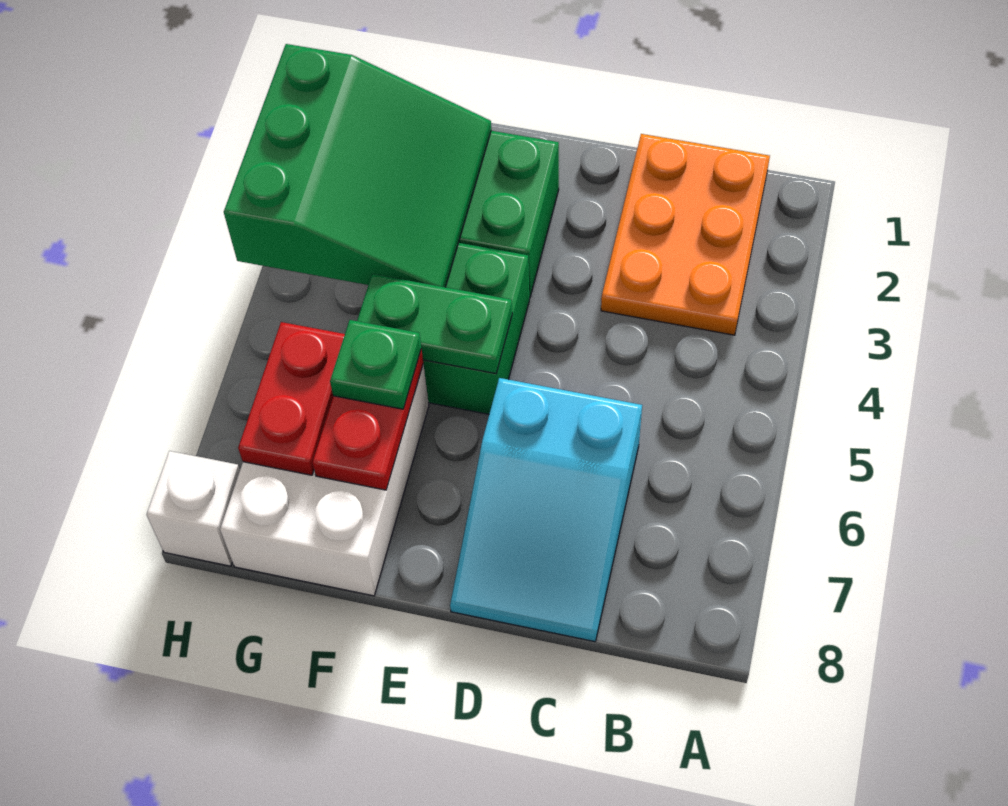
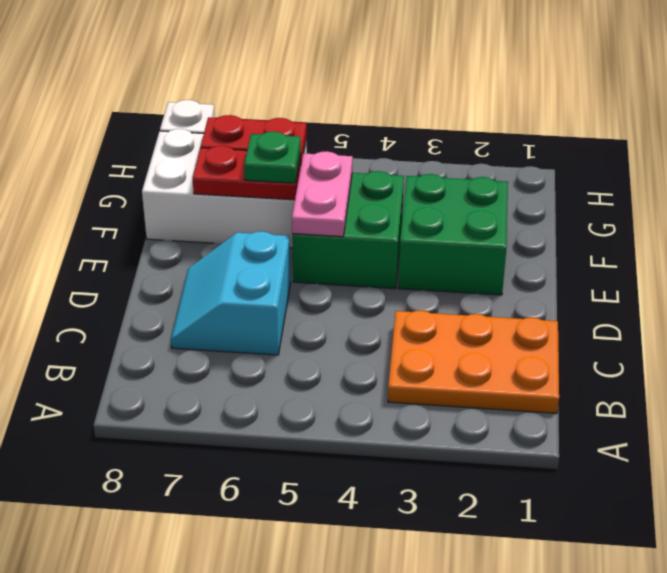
cyan 2x3 slope [450,378,642,642] -> cyan 2x2 slope [171,231,291,355]
green 1x2 plate [357,274,512,373] -> pink 1x2 plate [292,151,353,237]
green 3x3 slope [224,44,491,287] -> none

